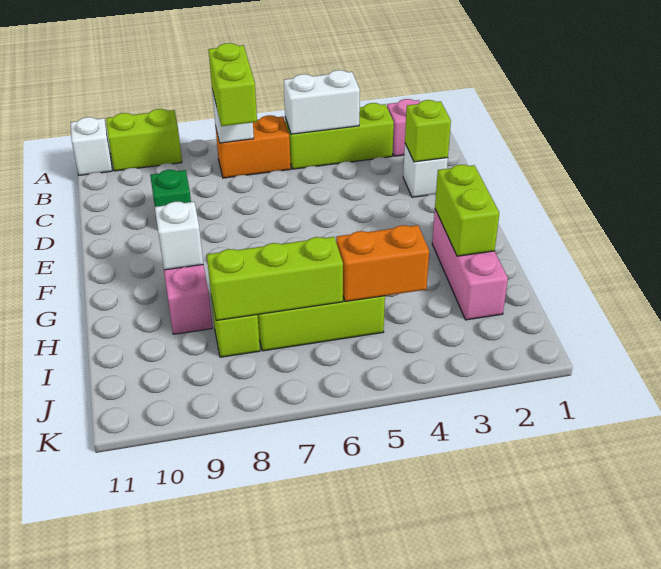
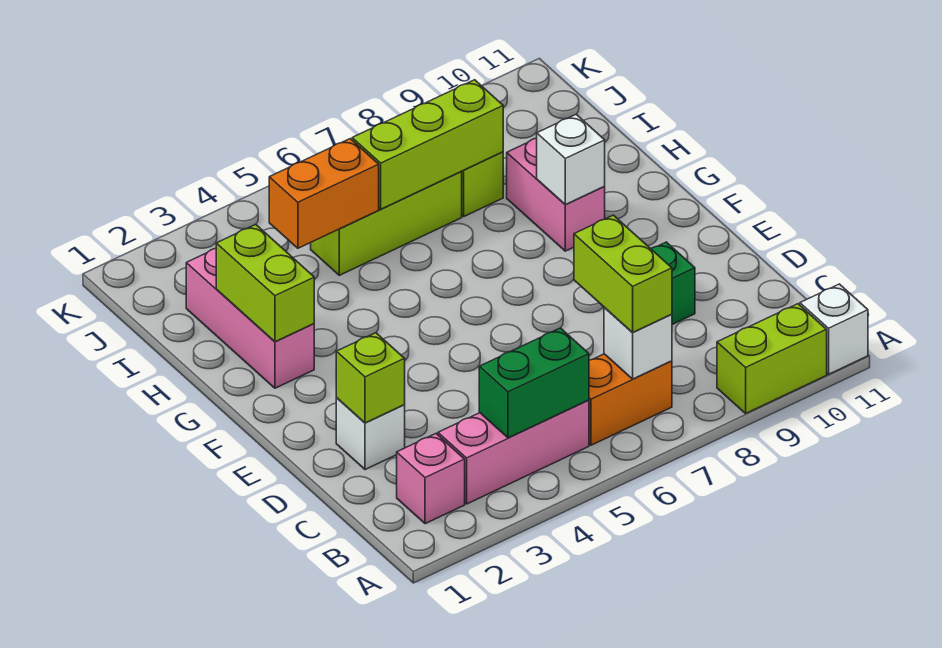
lime 1x3 brick [285,103,394,169] -> pink 1x3 brick [438,400,589,504]
white 1x2 brick [284,70,360,134] -> green 1x2 brick [479,328,589,438]

